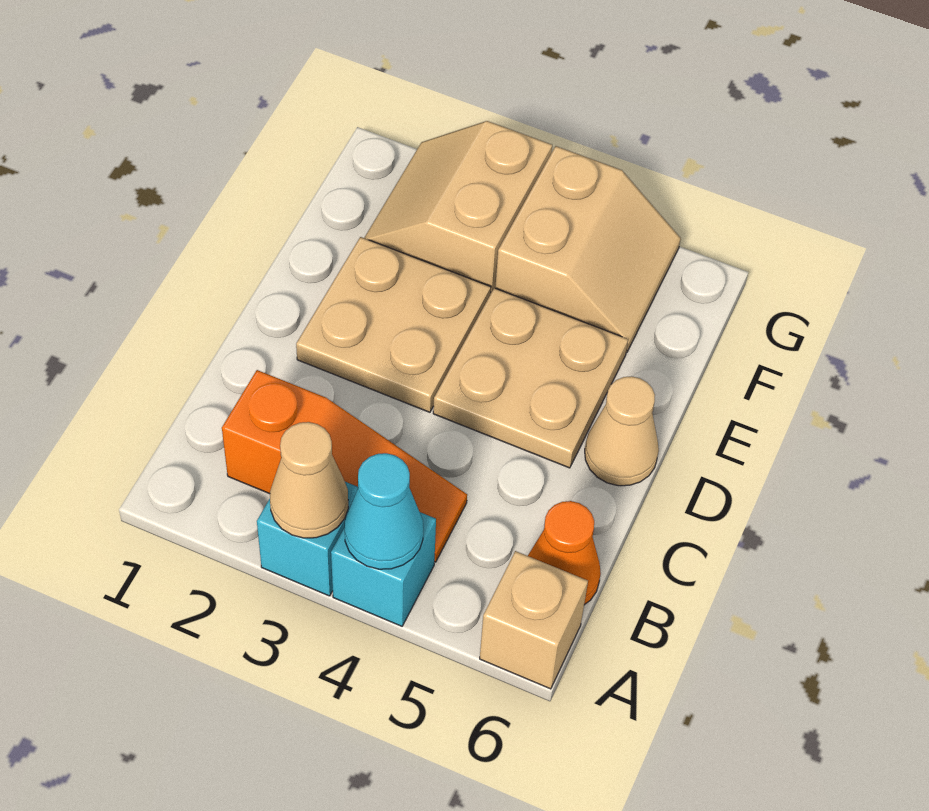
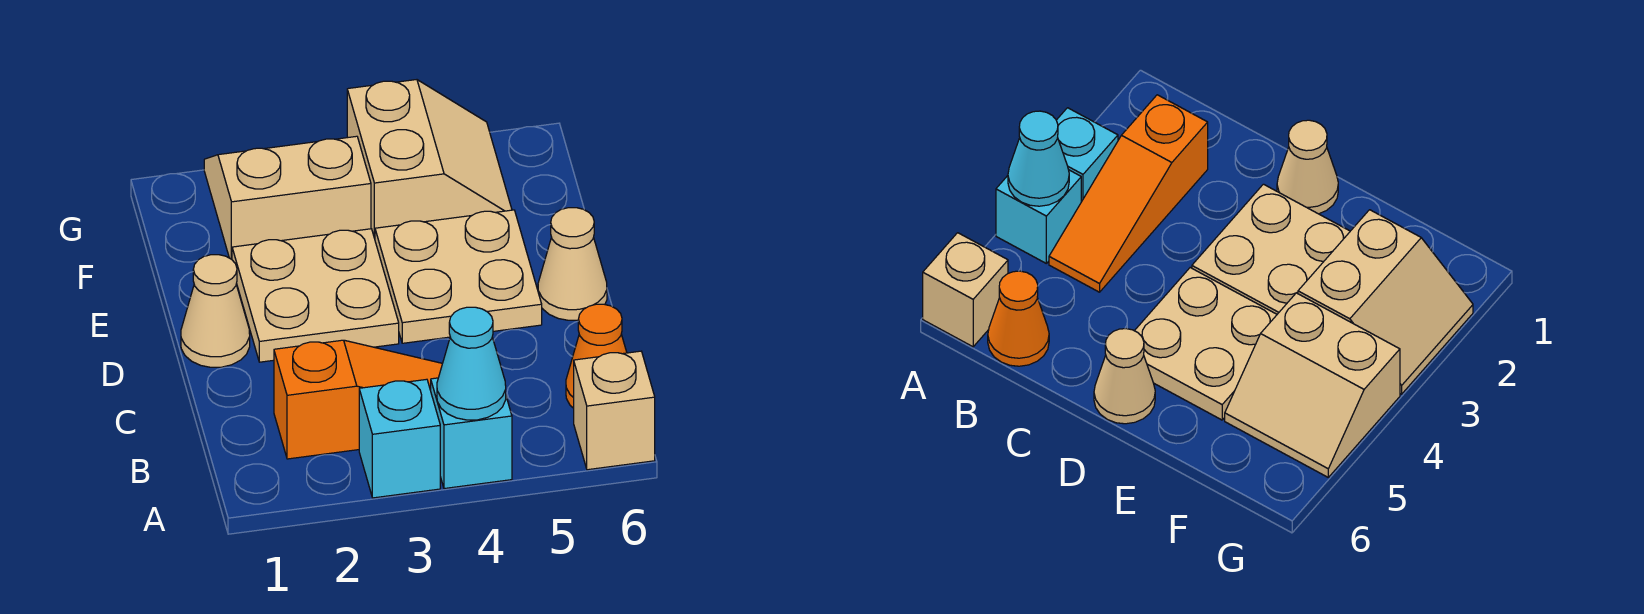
tan 1x1 cone [270,422,348,538] -> tan 1x1 cone moved to [181,255,250,367]
tan 2x2 slope [364,121,552,294] -> tan 2x2 slope turned to [204,136,371,259]

